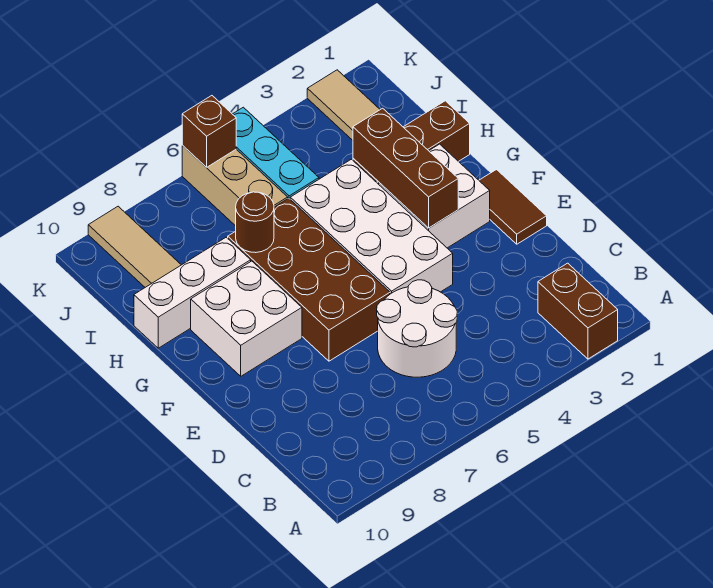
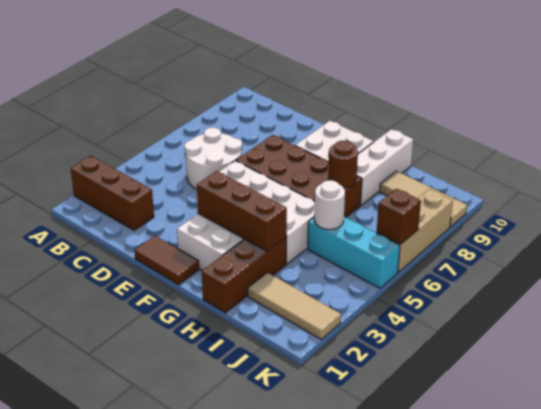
brown 1x2 brick [538,263,618,359] -> brown 1x3 brick [71,156,154,230]
none -> white 1x1 round brick [314,180,345,230]
tan 1x3 brick [182,145,288,226] -> tan 1x3 brick turned to [377,189,453,272]

